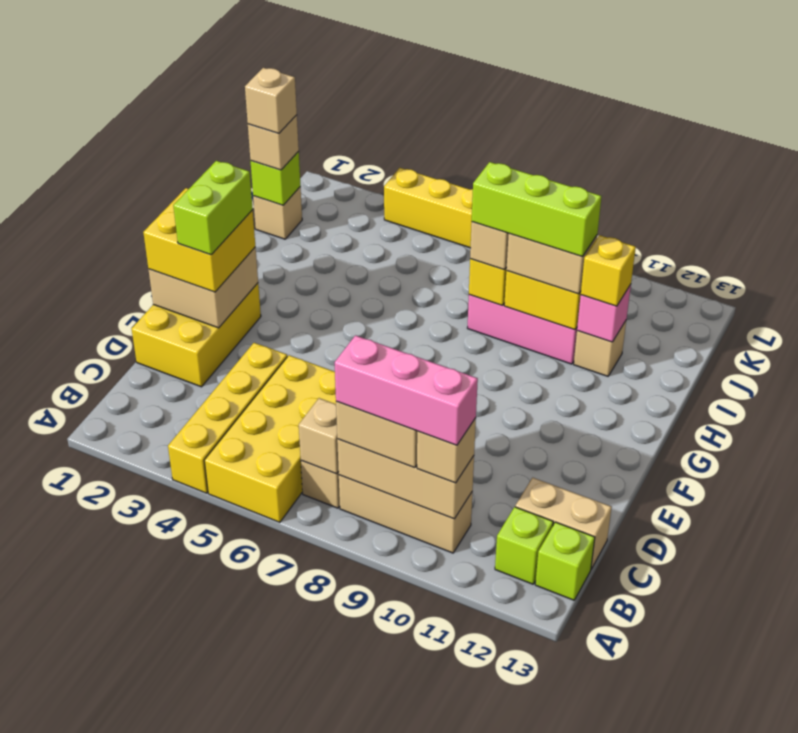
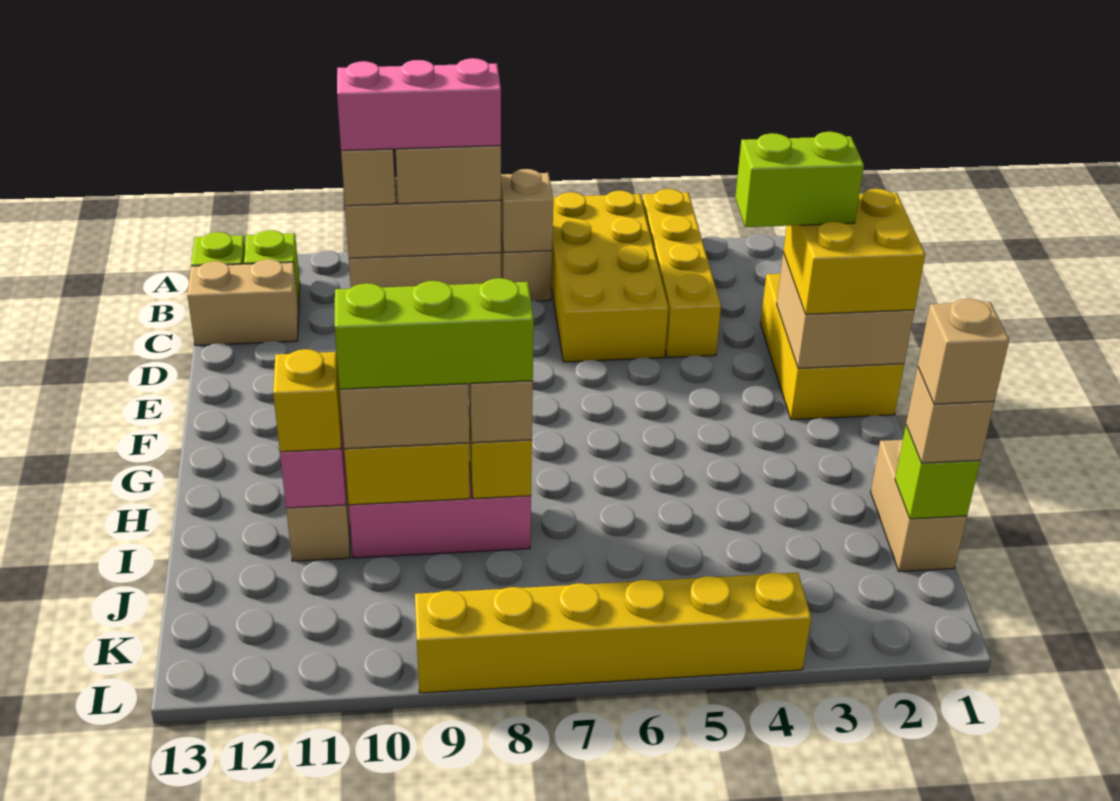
lime 1x2 brick [173,161,253,255] -> lime 1x2 brick turned to [735,132,864,227]
tan 1x1 brick [253,187,302,239] -> tan 1x2 brick [871,440,967,572]

